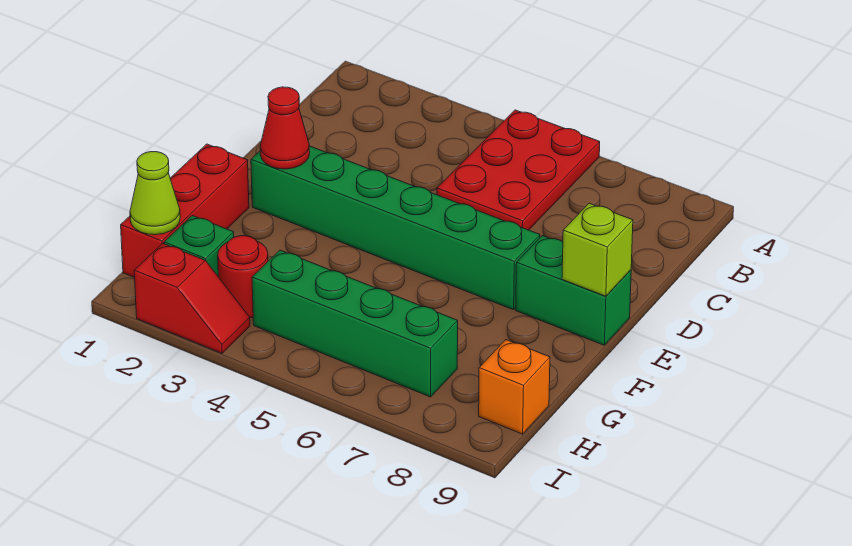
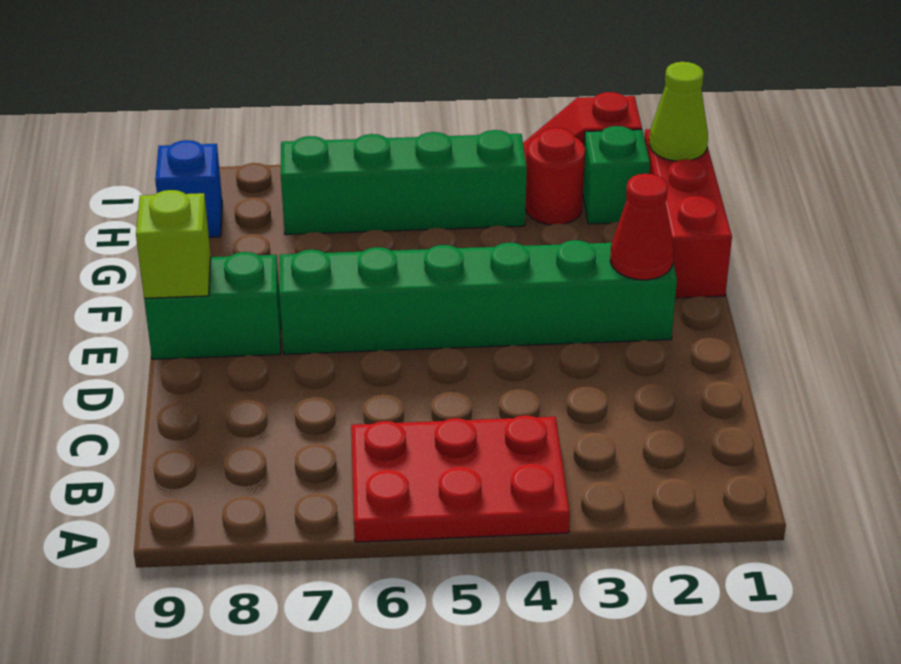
red 2x3 plate [437,110,600,230] -> red 2x3 plate turned to [351,415,570,542]
orange 1x1 brick [479,340,550,434] -> blue 1x1 brick [155,140,222,237]

